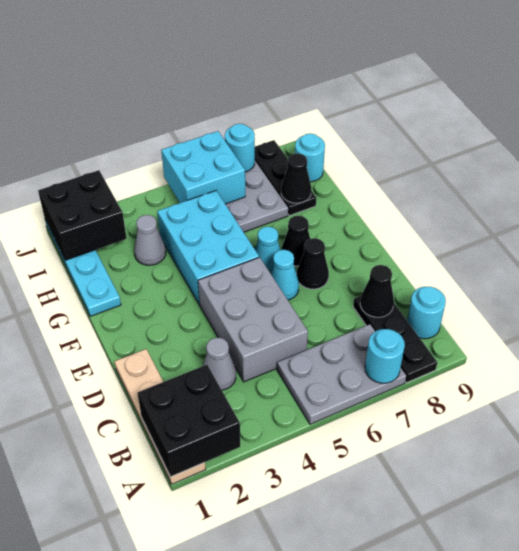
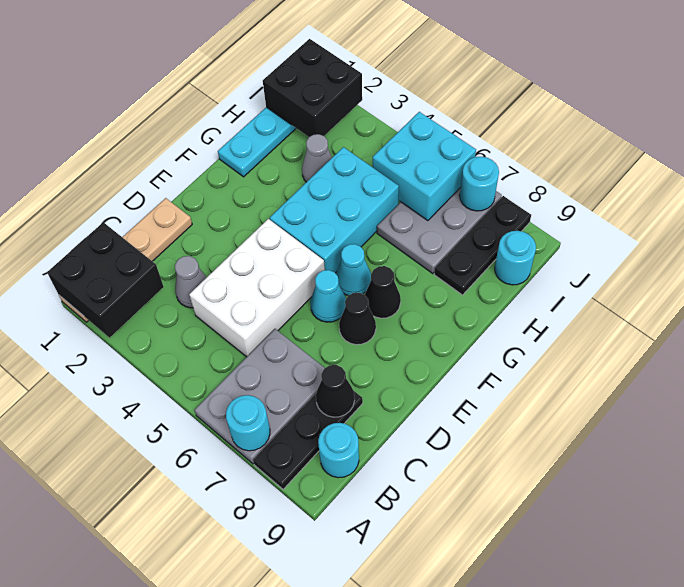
grey 2x3 plate [277,324,406,424] -> grey 2x3 plate turned to [194,329,324,464]
grey 2x3 brick [198,257,308,382] -> white 2x3 brick [189,219,325,357]
black 1x1 cone [281,153,311,203] -> none

